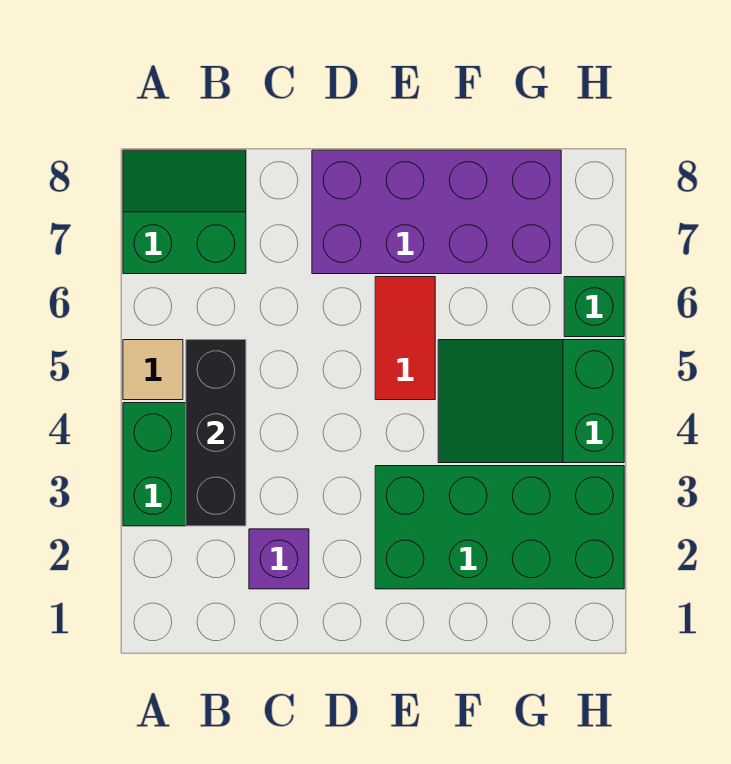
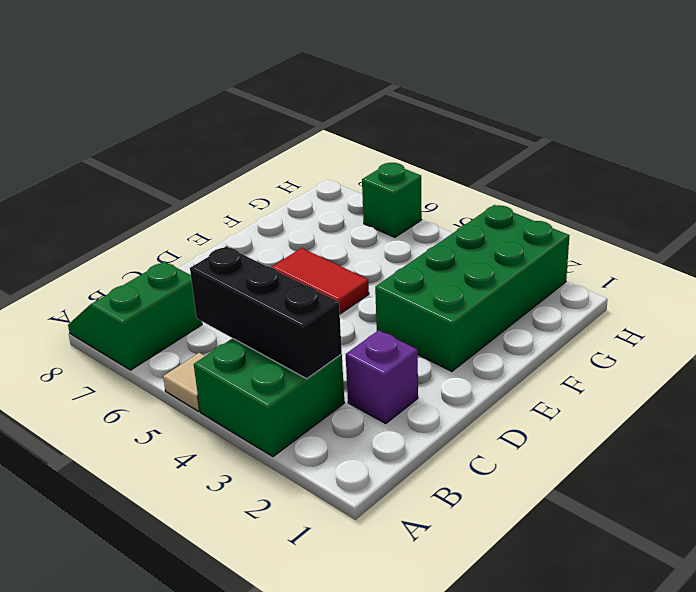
purple 2x4 brick [312,150,561,274] -> none
green 2x3 slope [438,340,624,463] -> none

